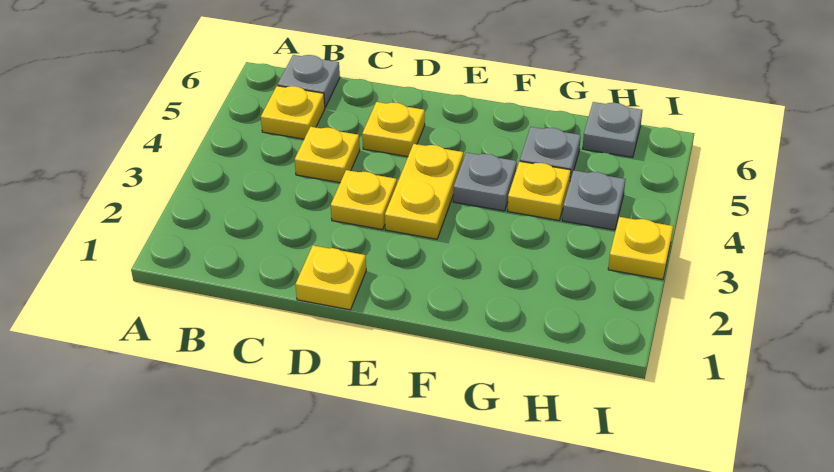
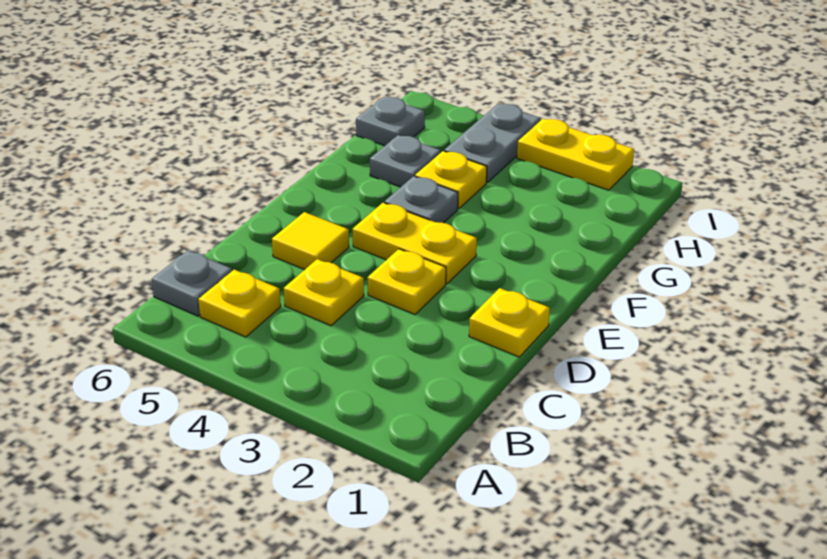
yellow 1x1 plate [362,102,425,157] -> yellow 1x1 tile [272,212,349,270]
grey 1x1 plate [562,170,625,230] -> grey 1x2 plate [444,104,541,183]
yellow 1x1 plate [608,217,673,280] -> yellow 1x2 plate [517,119,634,190]

